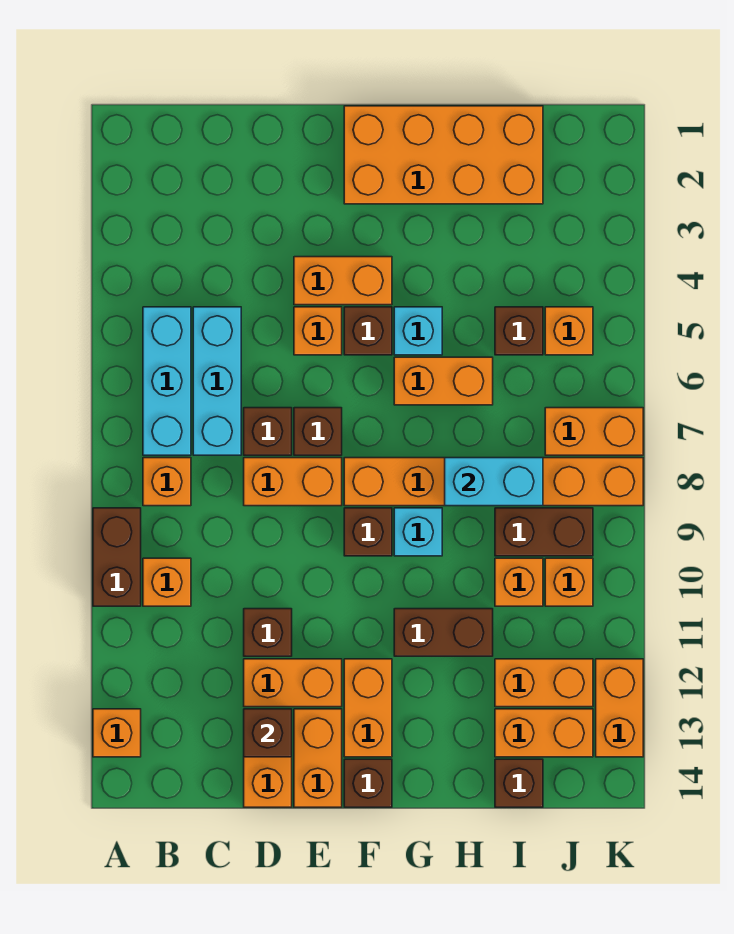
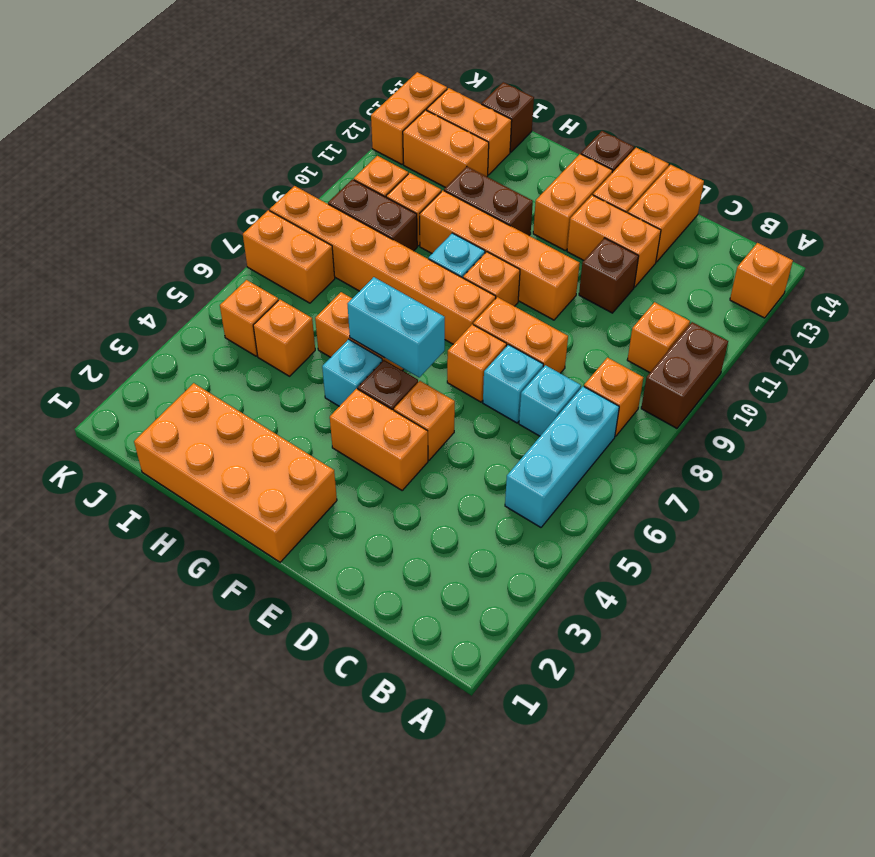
cyan 1x3 brick [193,307,241,455] -> cyan 1x1 brick [519,365,581,436]
brown 1x1 brick [244,408,292,455] -> cyan 1x1 brick [483,345,543,423]
brown 1x1 brick [244,709,292,757] -> none
brown 1x1 brick [294,408,342,455] -> orange 1x1 brick [447,324,507,402]
none -> orange 1x4 brick [420,191,580,320]
brown 1x1 brick [344,508,392,556] -> orange 1x1 brick [463,252,520,306]
cyan 1x2 brick [445,458,543,506] -> cyan 1x2 brick moved to [348,277,445,377]
brown 1x1 brick [495,307,543,355] -> orange 1x1 brick [253,300,315,376]

